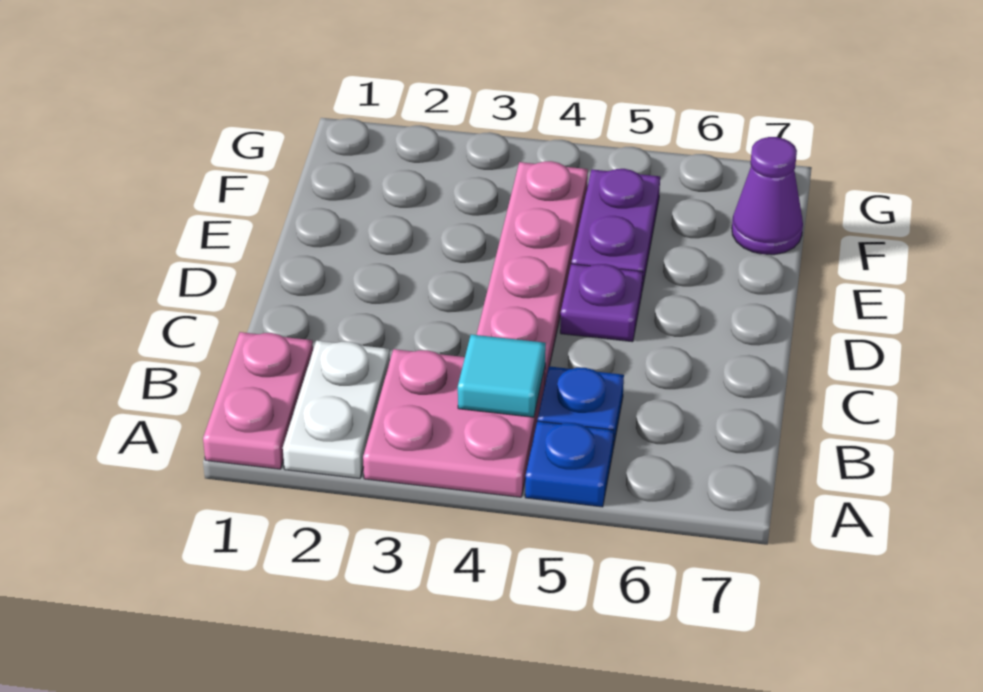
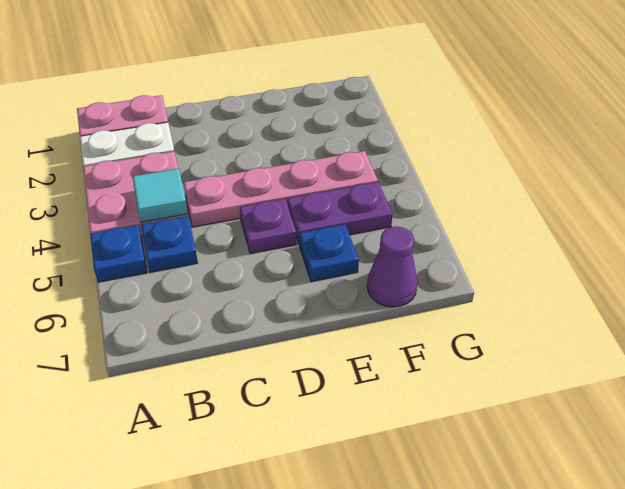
none -> blue 1x1 plate [299,225,359,282]

